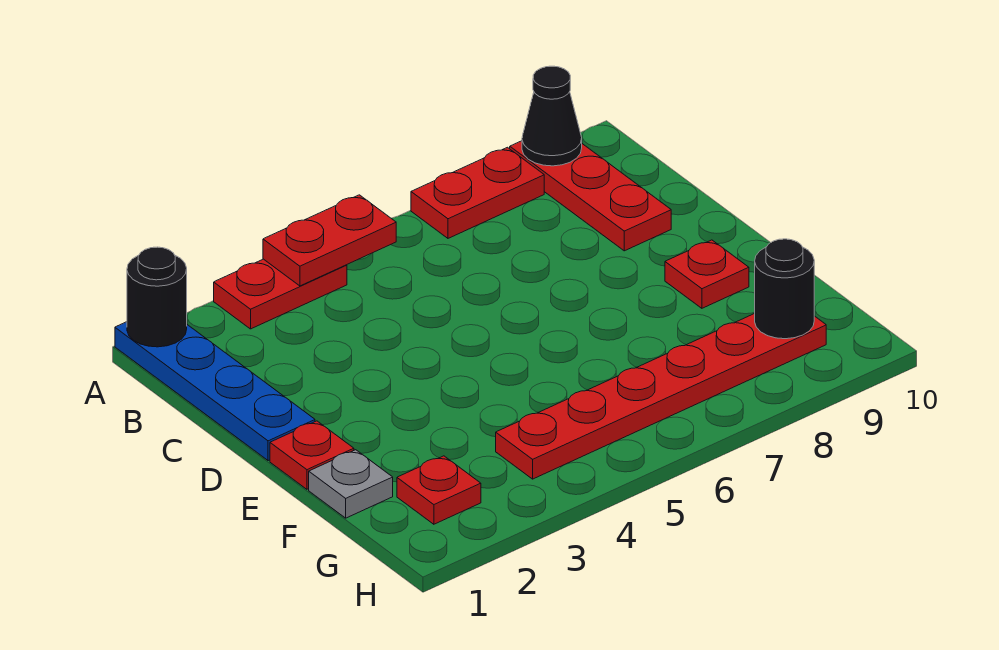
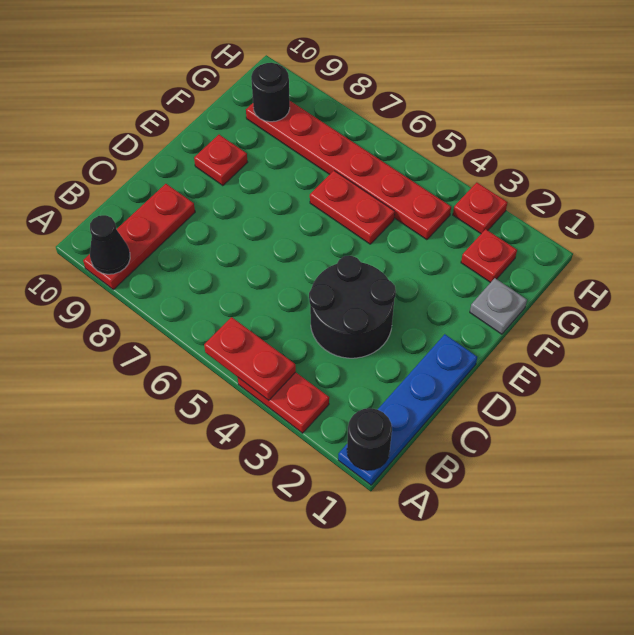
red 1x2 plate [411,147,544,238] -> red 1x2 plate moved to [310,171,395,244]
none -> black 2x2 round brick [309,256,396,358]
red 1x1 plate [270,421,354,489] -> red 1x1 plate moved to [453,183,508,233]

